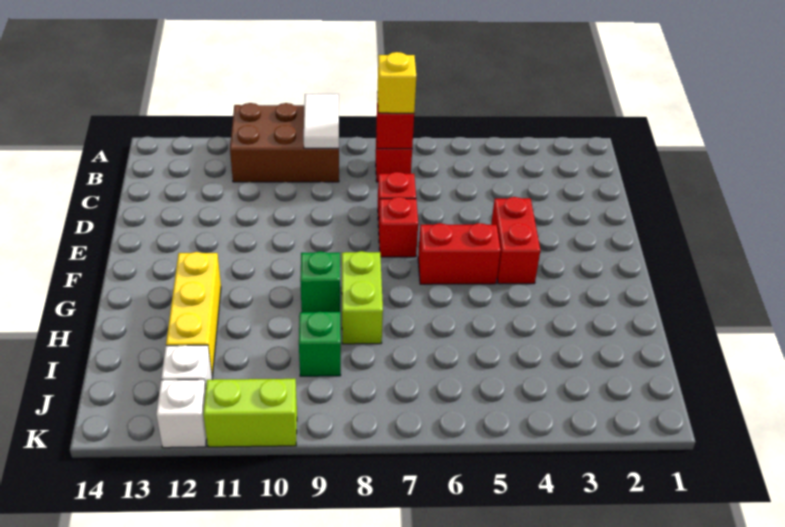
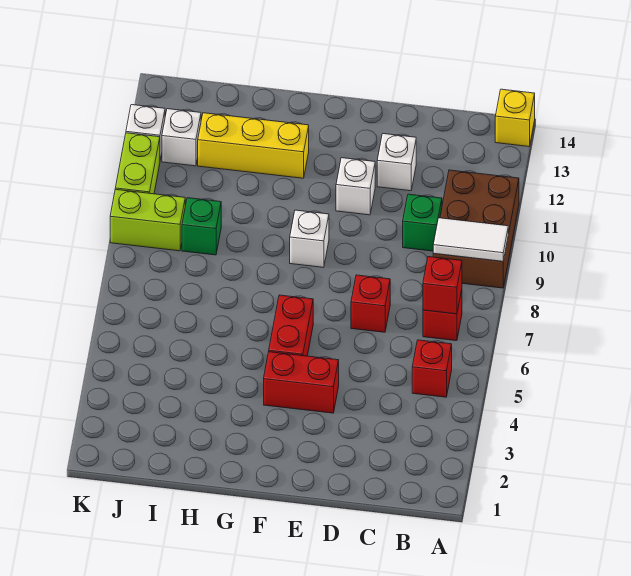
yellow 1x1 brick [377,52,416,113] -> yellow 1x1 brick moved to [495,89,535,146]
none -> white 1x1 brick [377,134,416,191]
red 1x1 brick [379,197,418,257] -> red 1x1 brick moved to [412,340,452,397]
none -> white 1x1 brick [336,158,375,215]
none -> white 1x1 brick [290,210,329,267]
lime 1x2 brick [342,251,383,344] -> lime 1x2 brick moved to [110,189,185,251]
green 1x1 brick [300,251,340,312] -> green 1x1 brick moved to [403,194,442,251]

